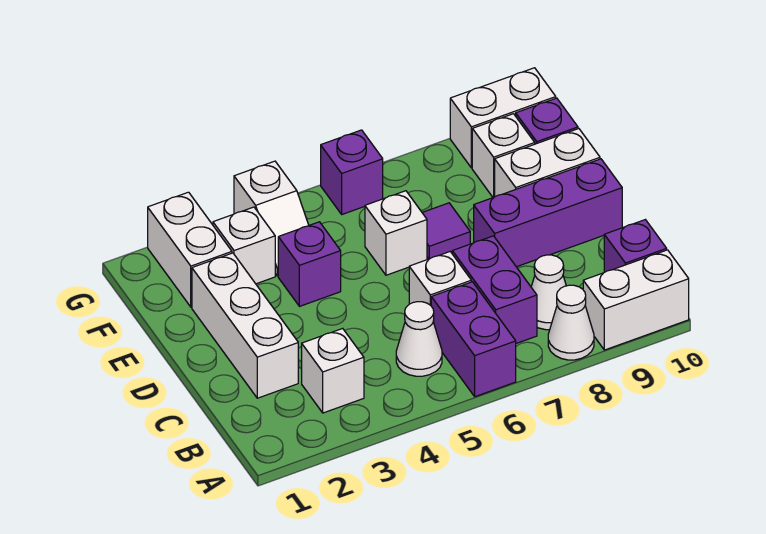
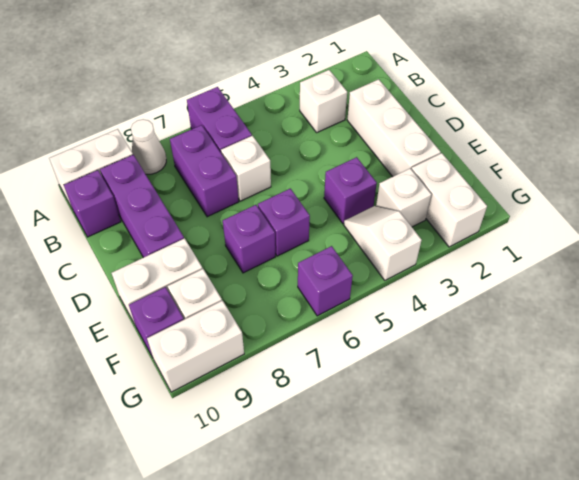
white 1x1 cone [396,302,442,376] -> none
white 1x1 cone [531,255,566,330] -> none
purple 1x3 brick [474,159,622,267] -> purple 1x3 brick turned to [100,155,184,258]
white 1x1 brick [365,191,427,275] -> purple 1x1 brick [258,189,310,256]
purple 1x1 tile [422,203,470,259] -> purple 1x1 brick [223,205,275,273]

